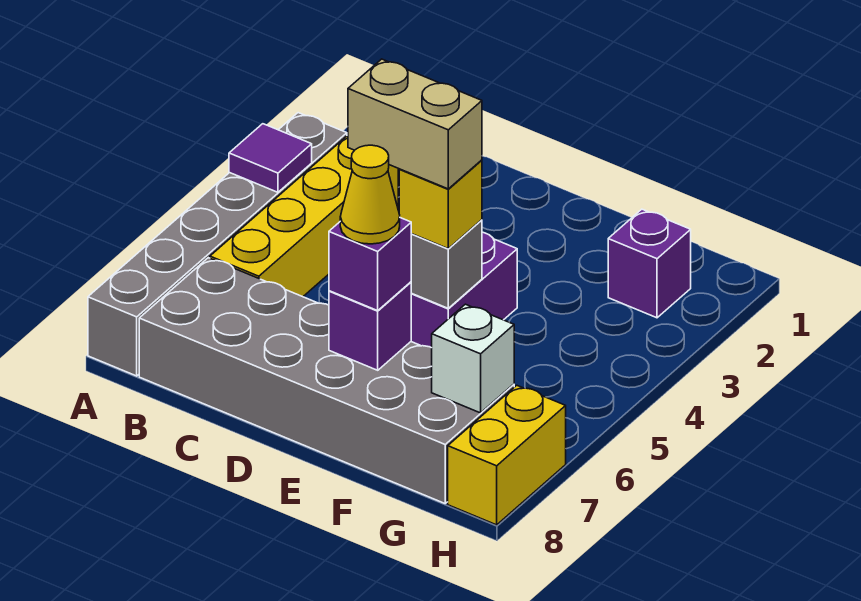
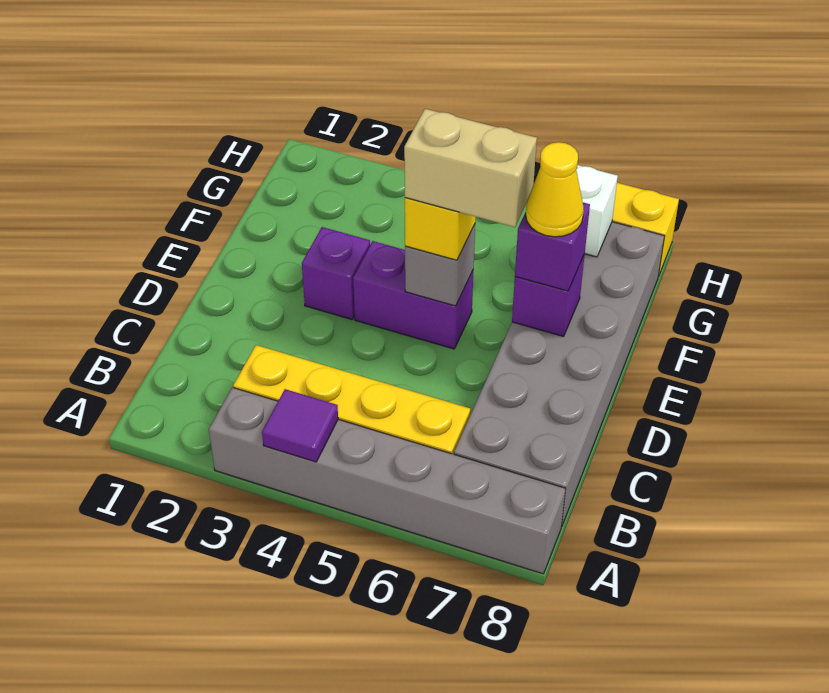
tan 1x2 brick [348,59,482,189] -> tan 1x2 brick turned to [404,109,537,227]
purple 1x1 brick [608,209,691,318] -> purple 1x1 brick moved to [302,227,370,319]

